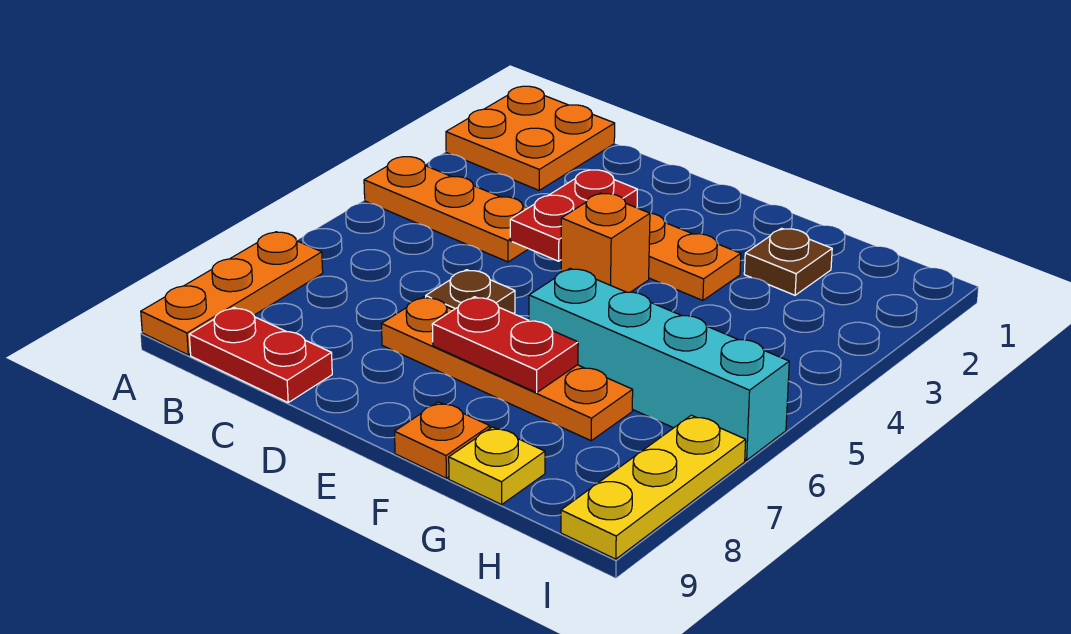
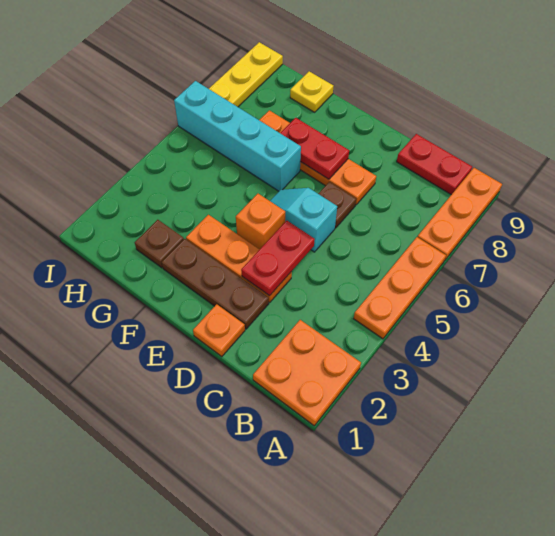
orange 1x3 plate [364,157,528,262] -> orange 1x3 plate turned to [354,237,446,339]
none -> brown 1x3 plate [162,239,269,329]
none -> cyan 1x2 slope [270,188,337,252]
orange 1x1 plate [395,402,490,478] -> orange 1x1 plate moved to [193,304,245,356]

